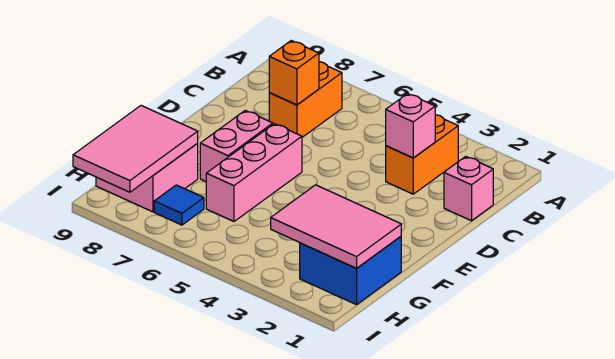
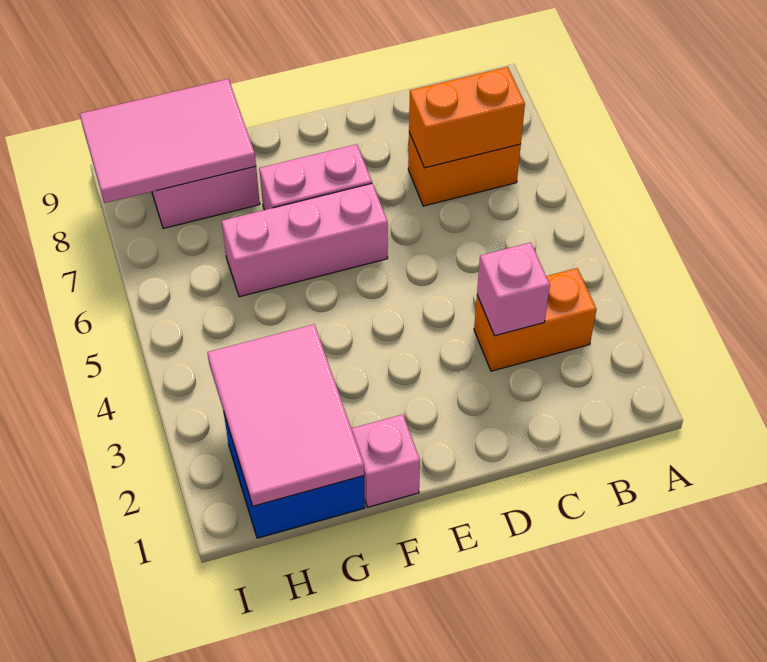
pink 1x1 brick [444,157,493,221] -> pink 1x1 brick moved to [351,414,420,507]
orange 1x1 brick [269,41,319,105] -> orange 1x2 brick [409,67,525,168]
blue 1x1 tile [154,185,204,225] -> none

